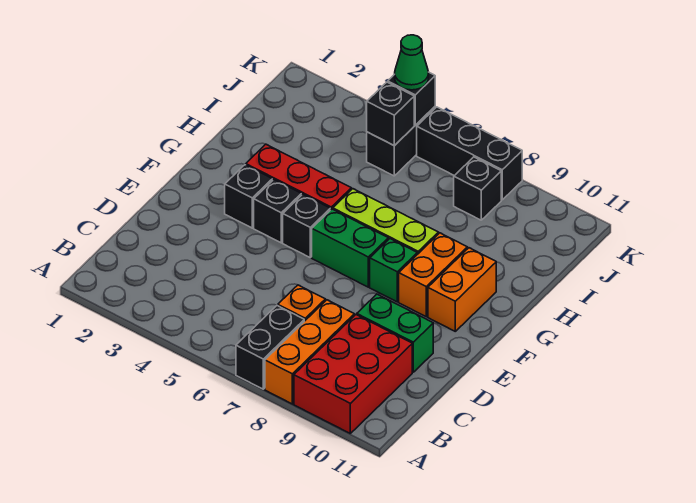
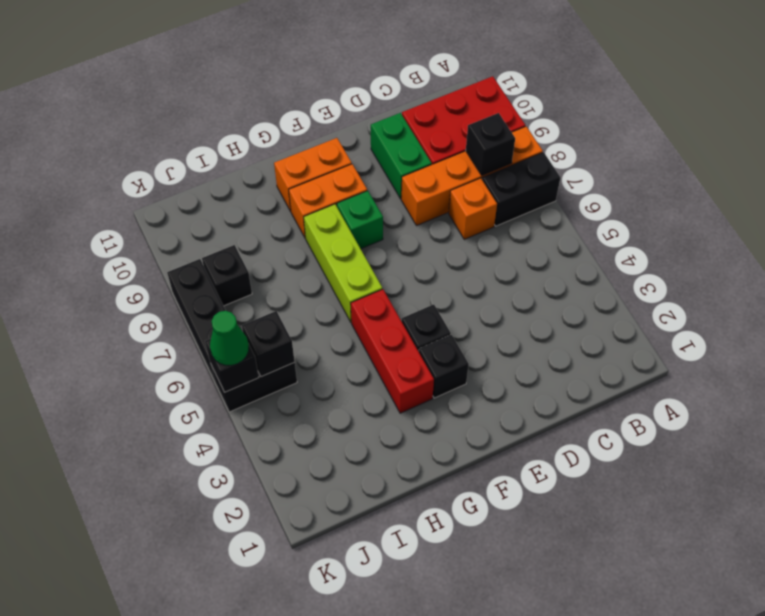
orange 1x3 brick [265,300,354,404] -> orange 1x4 brick [401,126,543,226]
black 1x1 brick [283,194,330,257] -> black 1x1 brick moved to [466,113,515,176]
green 1x2 brick [312,209,388,287] -> none

